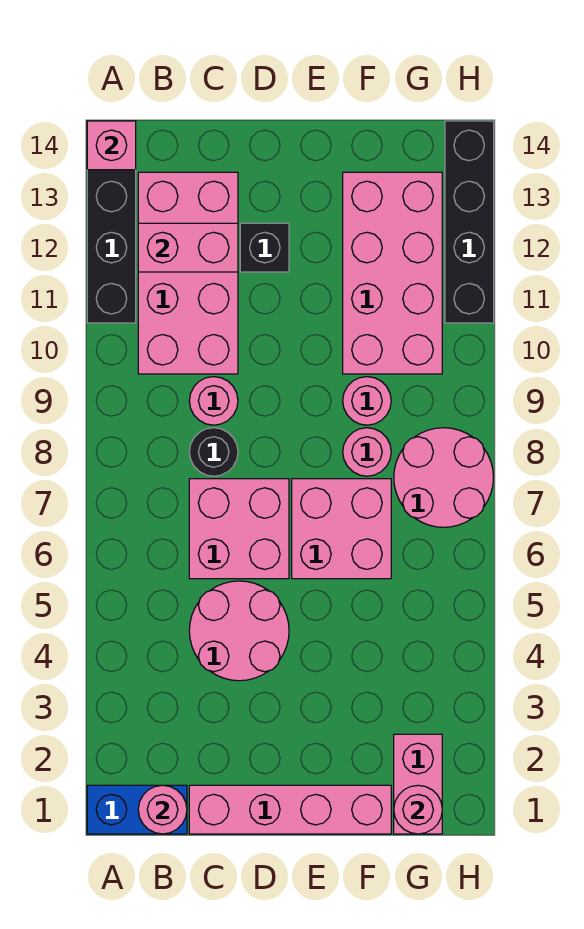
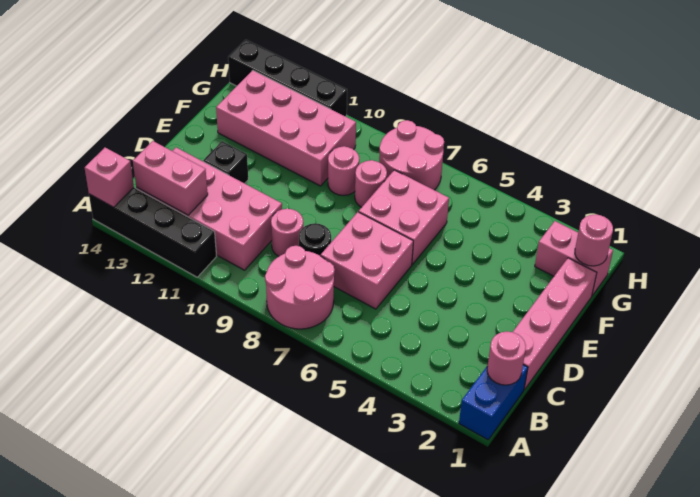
pink 1x2 brick [138,223,238,272] -> pink 1x2 brick turned to [133,141,208,215]
pink 2x2 round brick [189,581,289,681] -> pink 2x2 round brick moved to [265,246,335,329]

